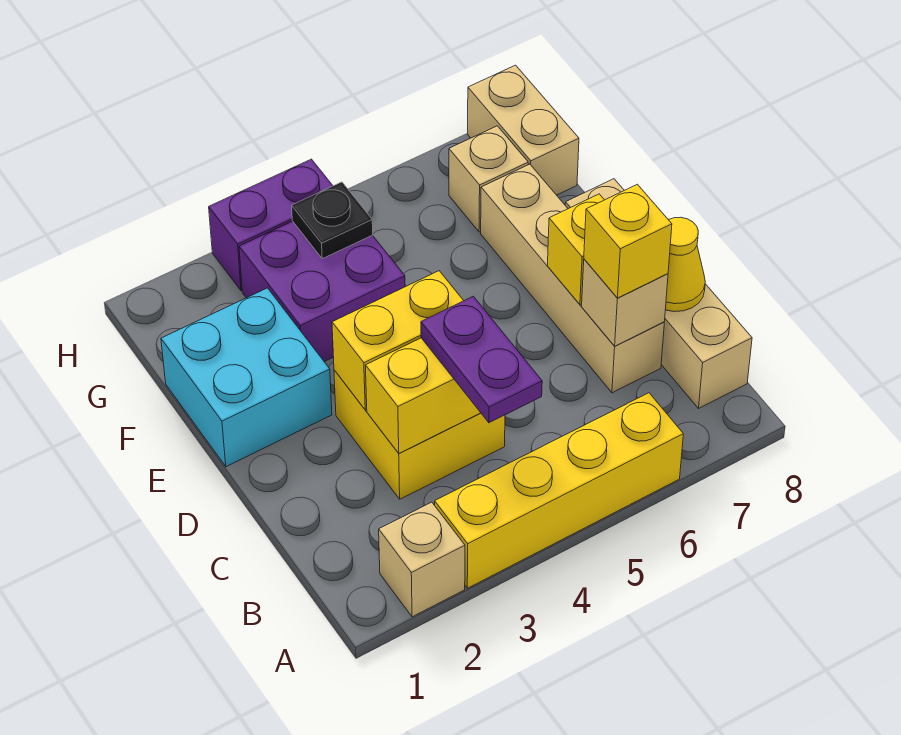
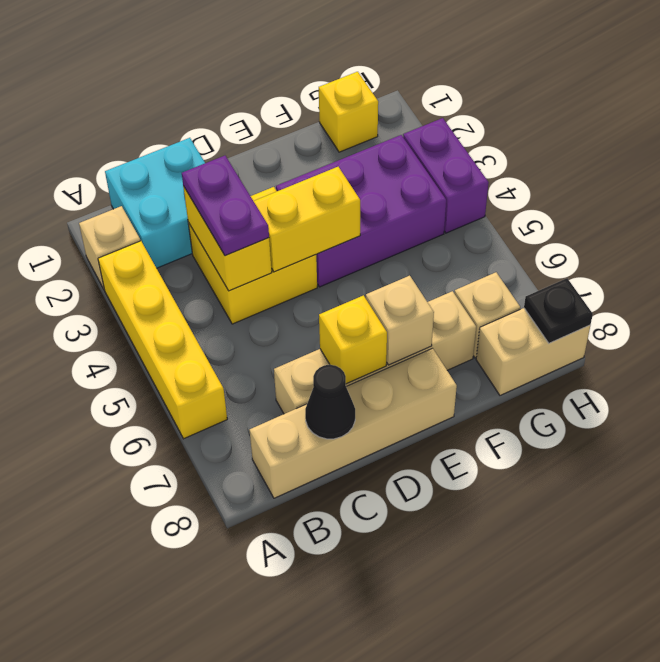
purple 1x2 plate [421,296,542,423] -> purple 1x2 plate turned to [182,156,269,256]
tan 1x1 brick [582,259,668,346] -> tan 1x1 brick moved to [366,276,434,365]
yellow 1x1 brick [584,184,672,298] -> yellow 1x1 brick moved to [319,72,378,152]
yellow 1x1 cone [665,217,705,312] -> black 1x1 cone [305,365,355,439]
yellow 1x2 brick [332,271,464,410] -> yellow 1x2 brick turned to [254,167,360,272]
cyan 2x2 brick [161,288,332,467] -> cyan 2x2 brick moved to [105,138,205,268]
purple 2x2 brick [239,221,405,362] -> purple 2x3 brick [276,135,446,287]
black 1x1 plate [292,182,373,259] -> black 1x1 plate moved to [524,278,593,343]

